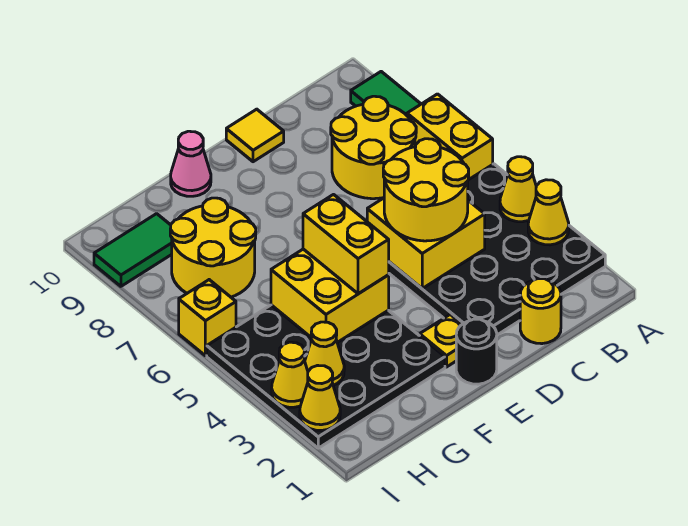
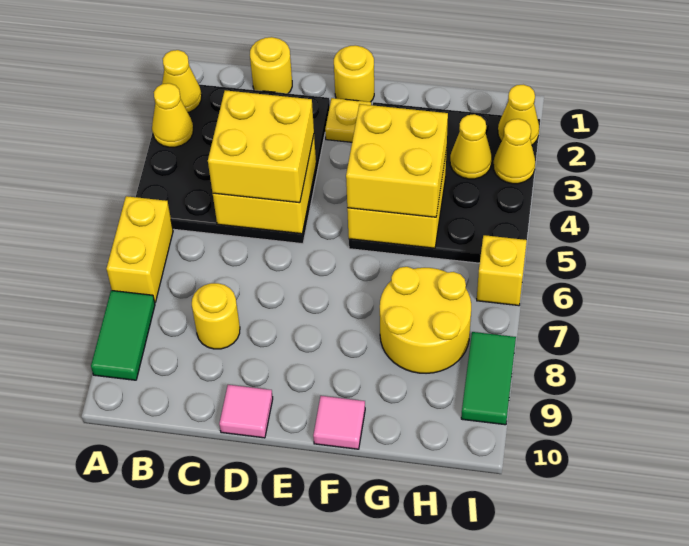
yellow 1x1 cone [500,157,536,222] -> yellow 1x1 cone moved to [162,50,202,112]
yellow 2x2 round brick [331,96,416,199] -> yellow 1x1 round brick [192,283,240,349]
yellow 2x2 round brick [383,139,469,241] -> yellow 2x2 brick [208,90,314,203]
yellow 1x1 tile [226,109,284,162] -> pink 1x1 tile [219,385,273,438]
black 1x1 round brick [456,319,497,384] -> yellow 1x1 round brick [334,45,374,102]
yellow 1x2 brick [303,195,389,294] -> yellow 2x2 brick [346,104,448,217]
pink 1x1 cone [171,131,211,196] -> pink 1x1 tile [313,396,365,449]
green 1x2 tile [94,214,172,286] -> green 1x2 tile turned to [461,332,516,425]

